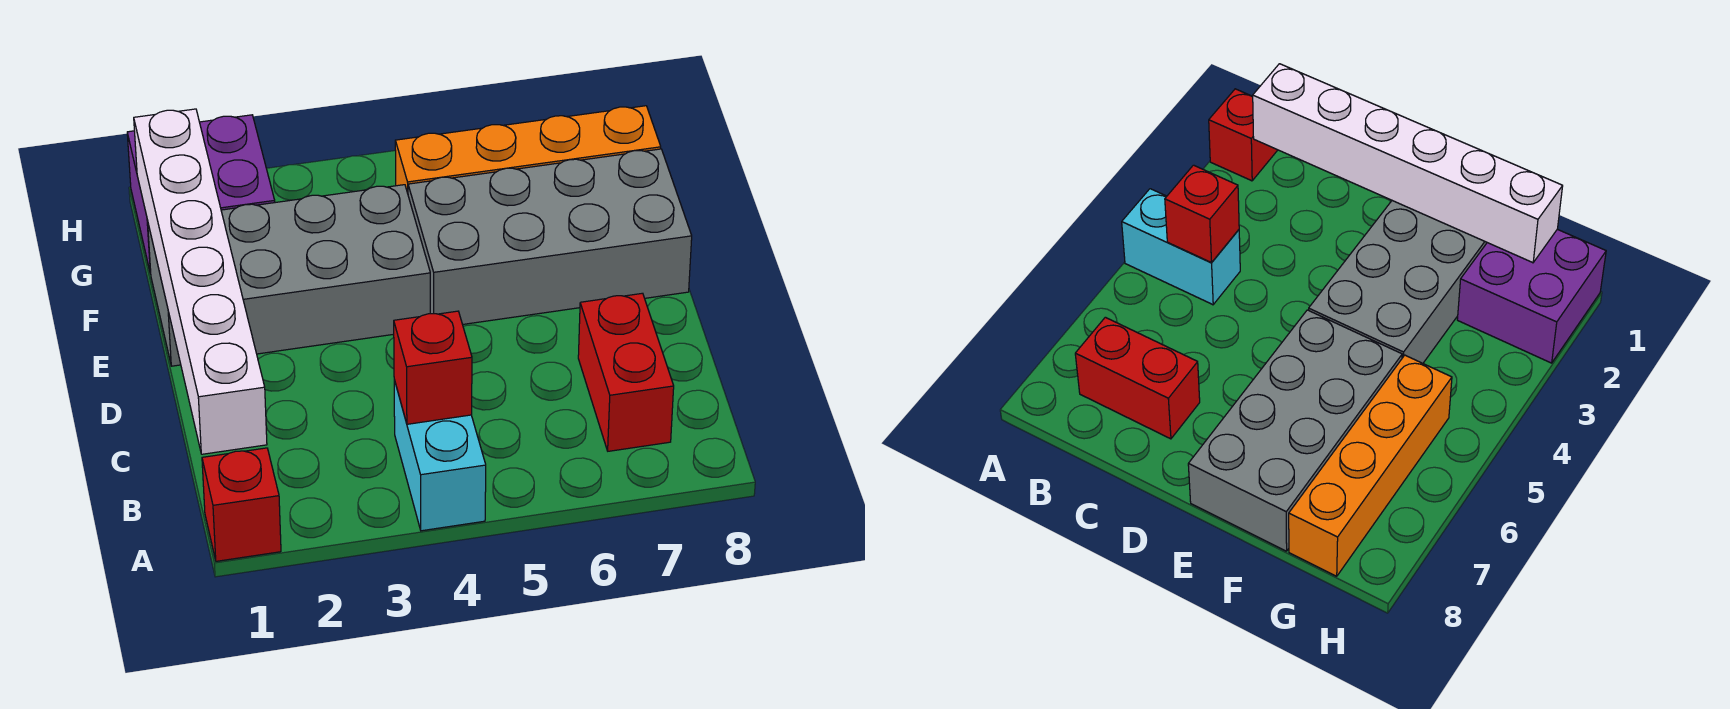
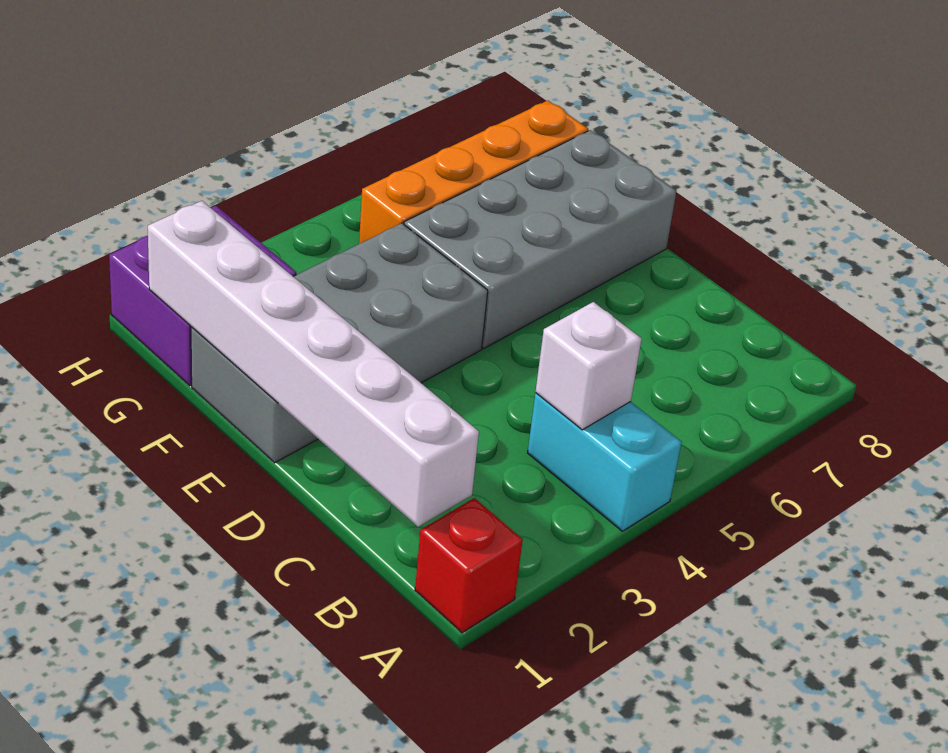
red 1x1 brick [394,311,472,424] -> white 1x1 brick [536,302,641,430]
red 1x2 brick [578,293,674,451] -> none

